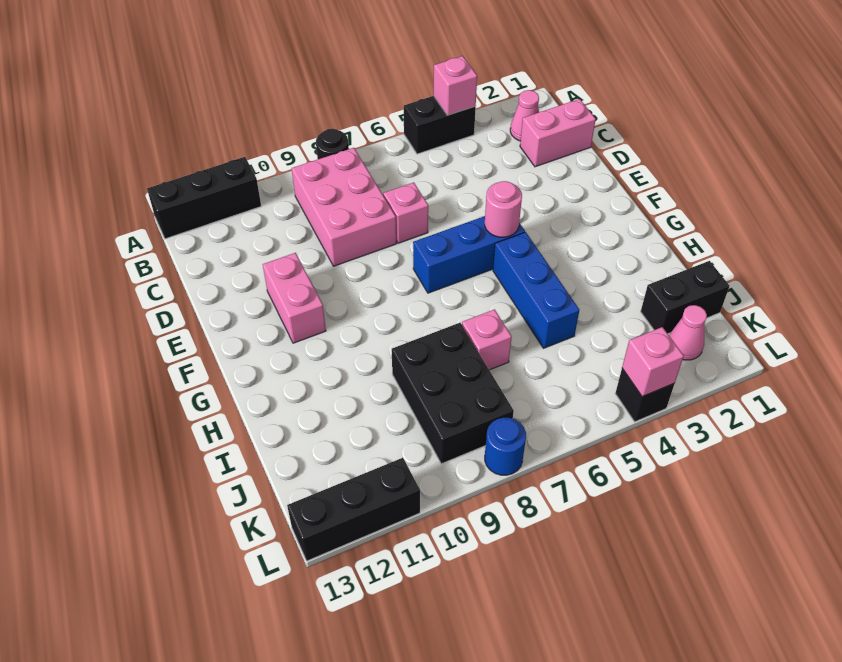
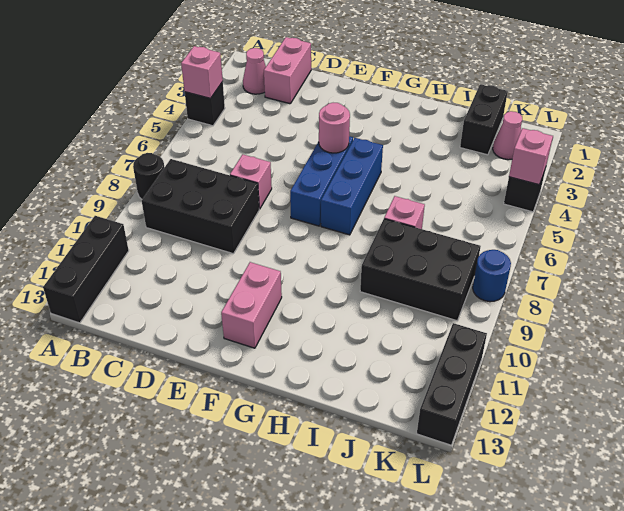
black 1x2 brick [404,96,476,154] -> black 1x1 brick [185,82,225,126]
pink 2x3 brick [292,148,396,266] -> black 2x3 brick [142,159,259,254]
pink 1x2 brick [263,253,326,343] -> pink 1x2 brick turned to [221,262,282,348]
blue 1x3 brick [493,232,579,348] -> blue 1x3 brick turned to [321,138,383,235]

